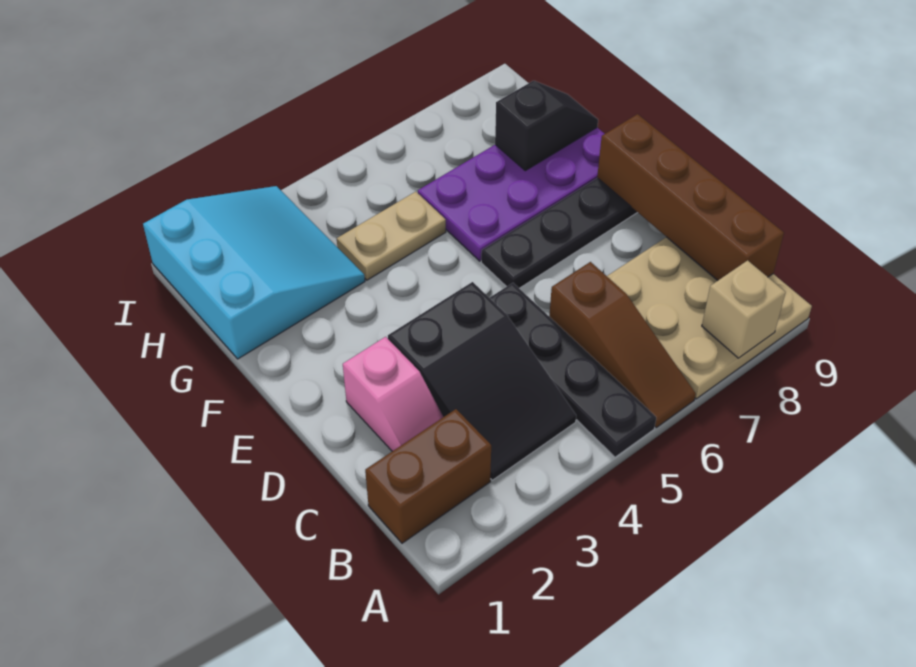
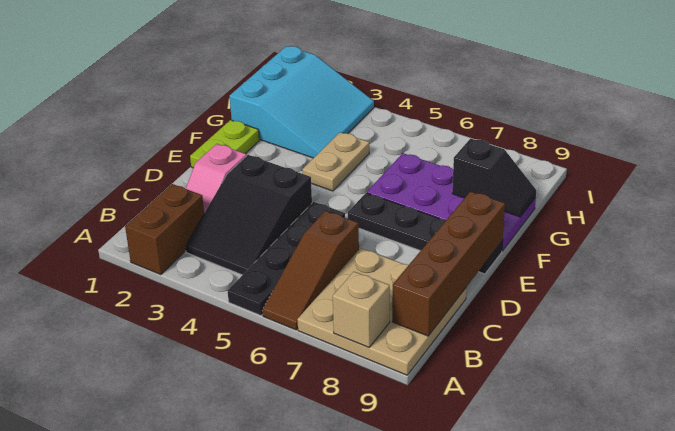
brown 1x2 brick [365,409,491,543] -> brown 1x2 brick turned to [125,184,204,275]
none -> lime 1x2 plate [190,120,259,168]
tan 1x2 plate [337,192,446,280] -> tan 1x2 plate turned to [302,132,369,191]

